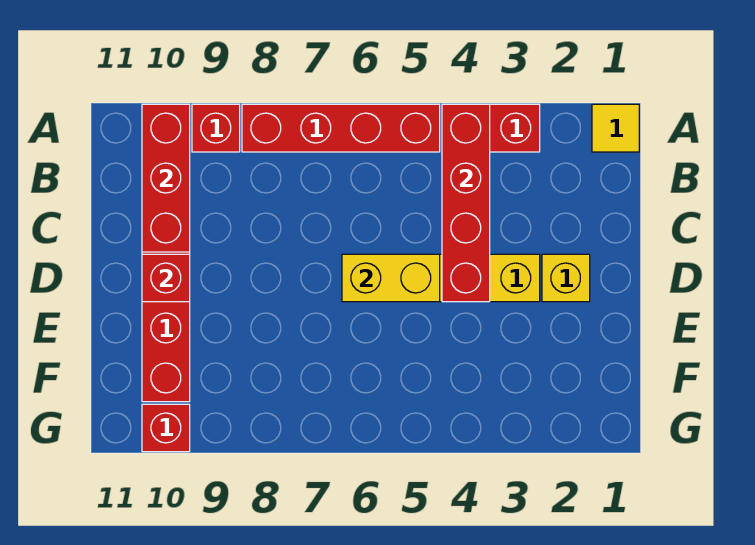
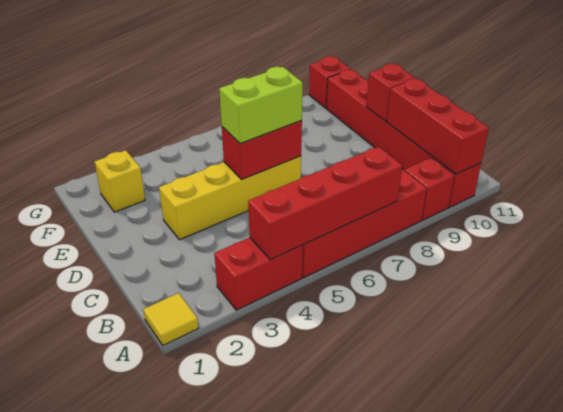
red 1x4 brick [442,104,490,302] -> red 1x4 brick turned to [248,146,402,260]
yellow 1x1 brick [542,254,590,302] -> yellow 1x1 brick moved to [94,150,145,212]
yellow 1x2 brick [342,254,440,302] -> red 1x2 brick [222,121,302,179]
none -> lime 1x2 brick [219,67,303,144]

